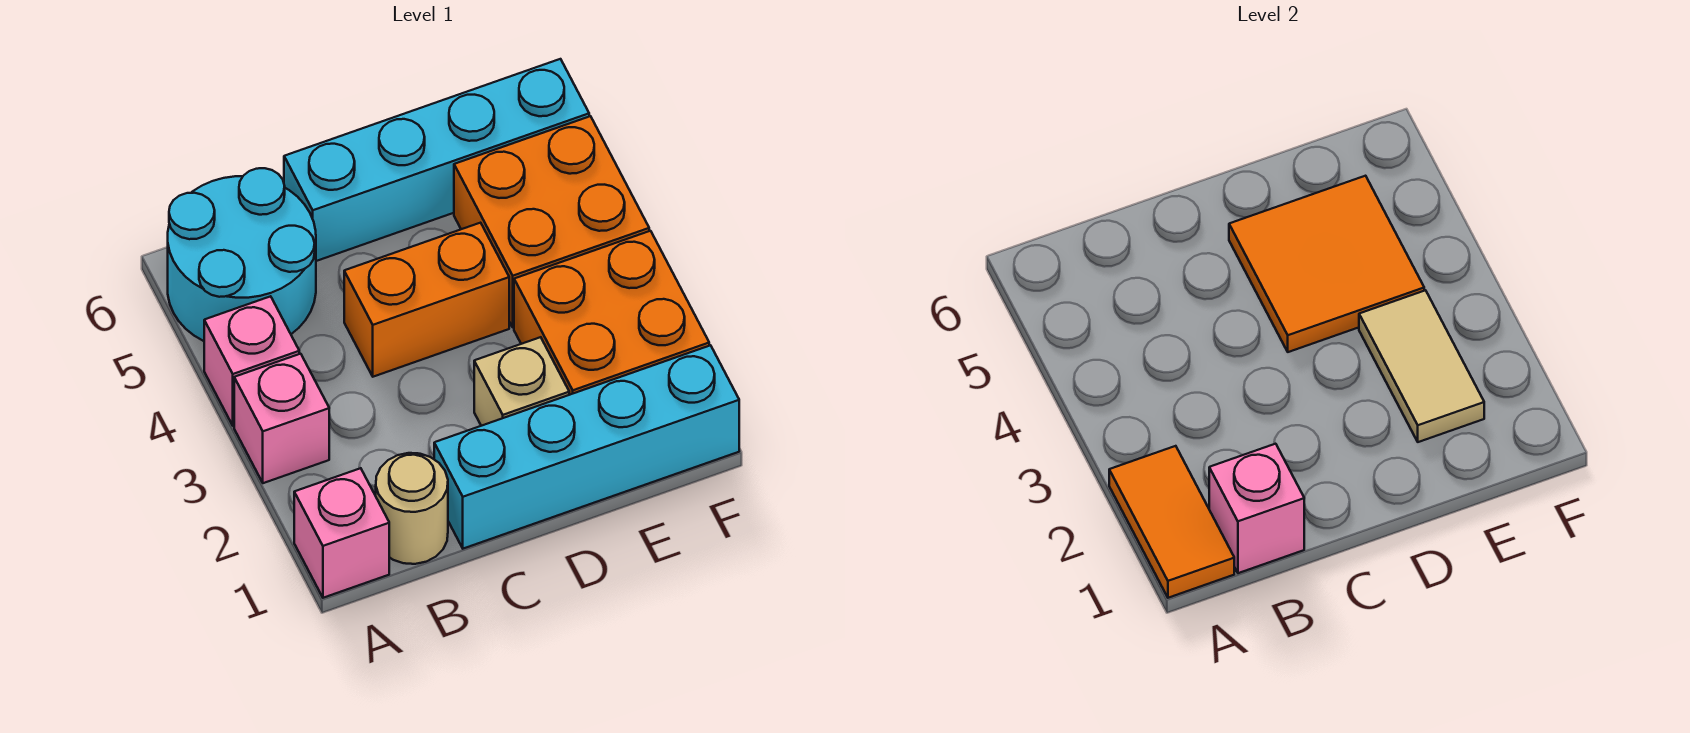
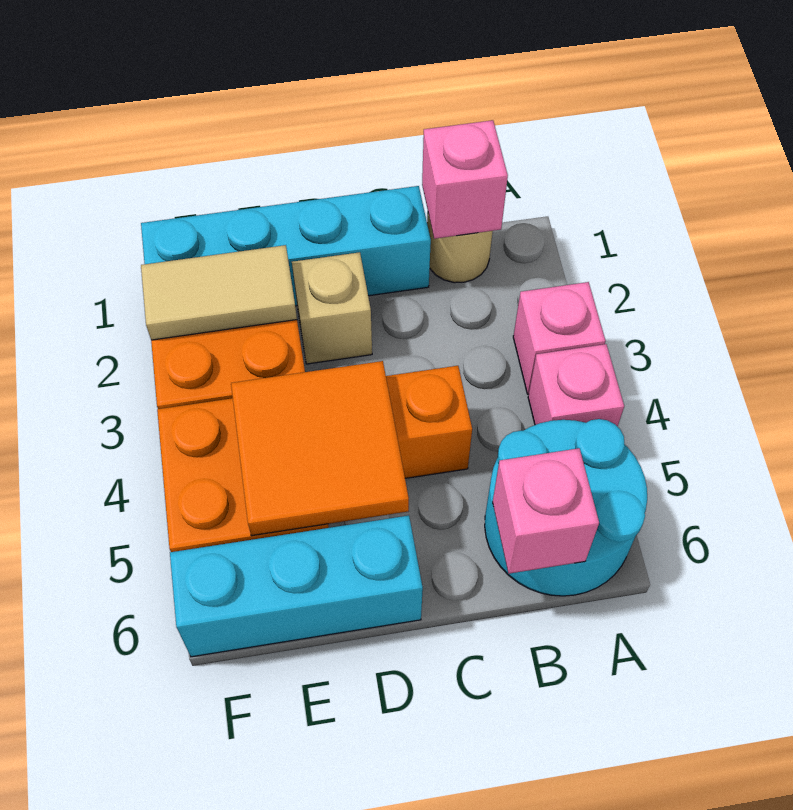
pink 1x1 brick [294,468,389,598] -> pink 1x1 brick moved to [493,448,599,574]
orange 1x2 tile [1109,446,1234,598] -> none
cyan 1x4 brick [284,59,589,261] -> cyan 1x3 brick [170,516,423,657]
tan 1x2 tile [1359,290,1484,442] -> tan 1x2 tile turned to [141,245,297,340]

